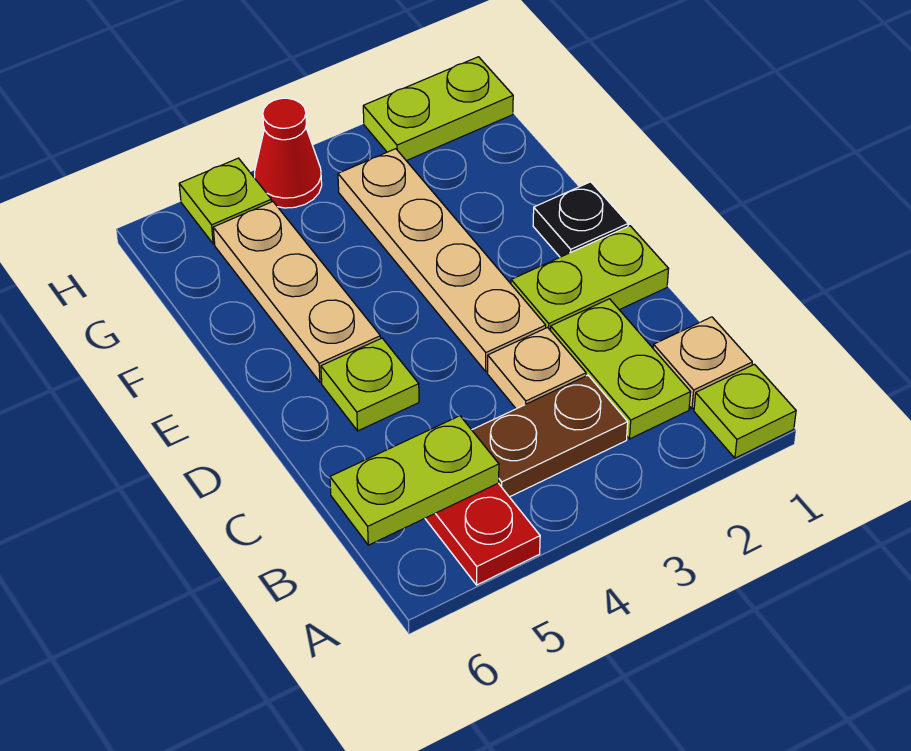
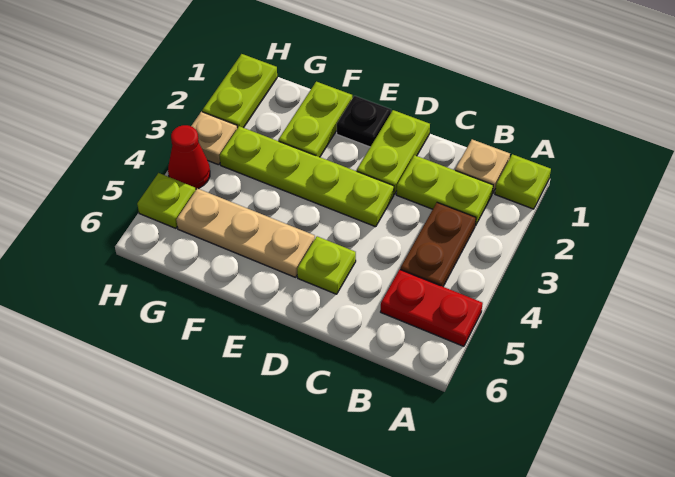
lime 1x2 plate [330,416,499,545] -> lime 1x2 plate moved to [278,82,352,157]
tan 1x1 plate [487,328,586,409] -> tan 1x1 plate moved to [191,112,237,165]
tan 1x4 plate [338,149,546,371] -> lime 1x4 plate [220,126,394,227]

